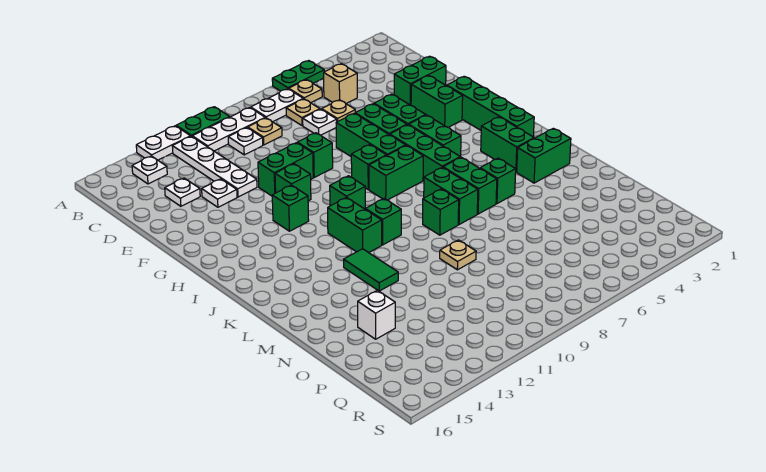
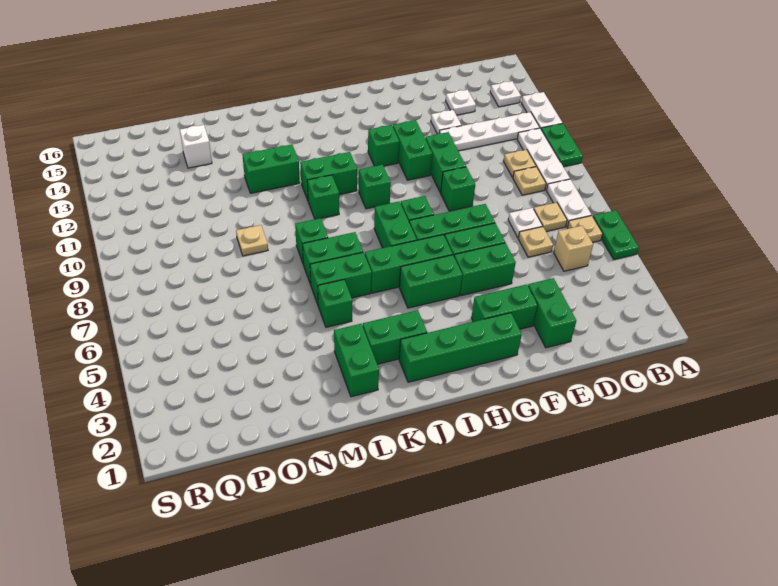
white 1x1 plate [228,128,263,155] -> tan 1x1 plate [504,150,536,177]
green 1x1 brick [275,164,311,201] -> green 1x2 brick [393,120,432,180]
green 1x2 tile [343,249,398,291] -> green 1x2 brick [242,145,300,193]

